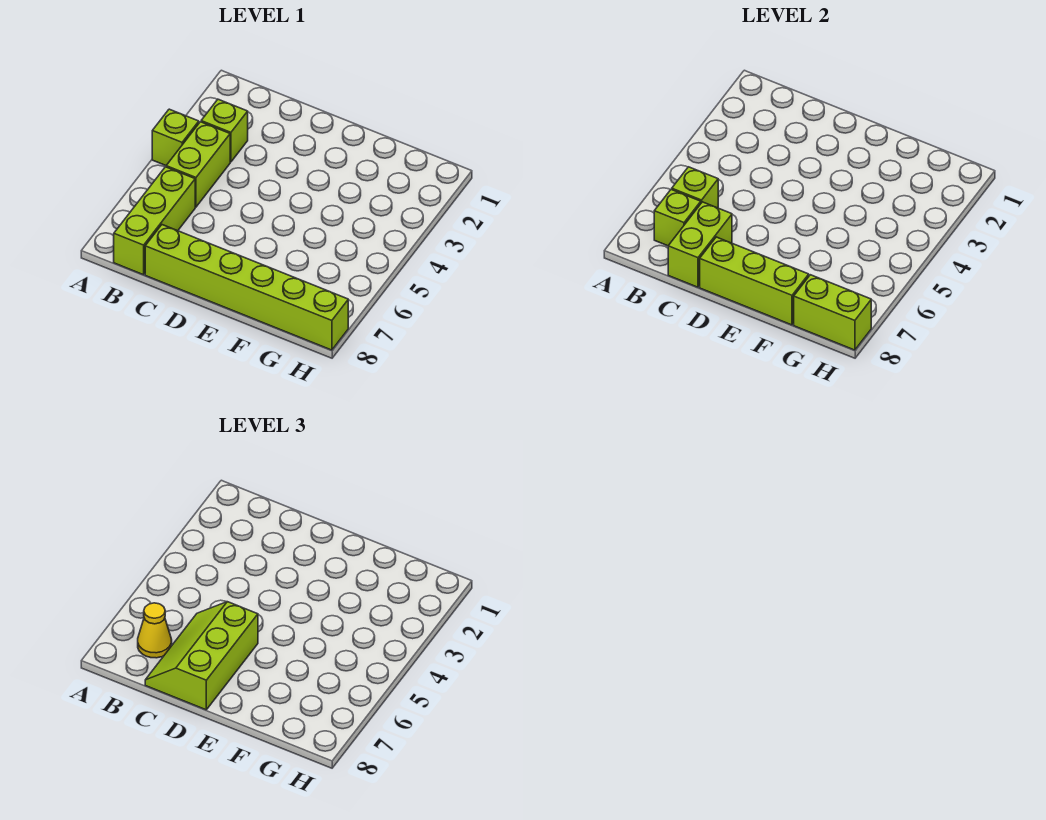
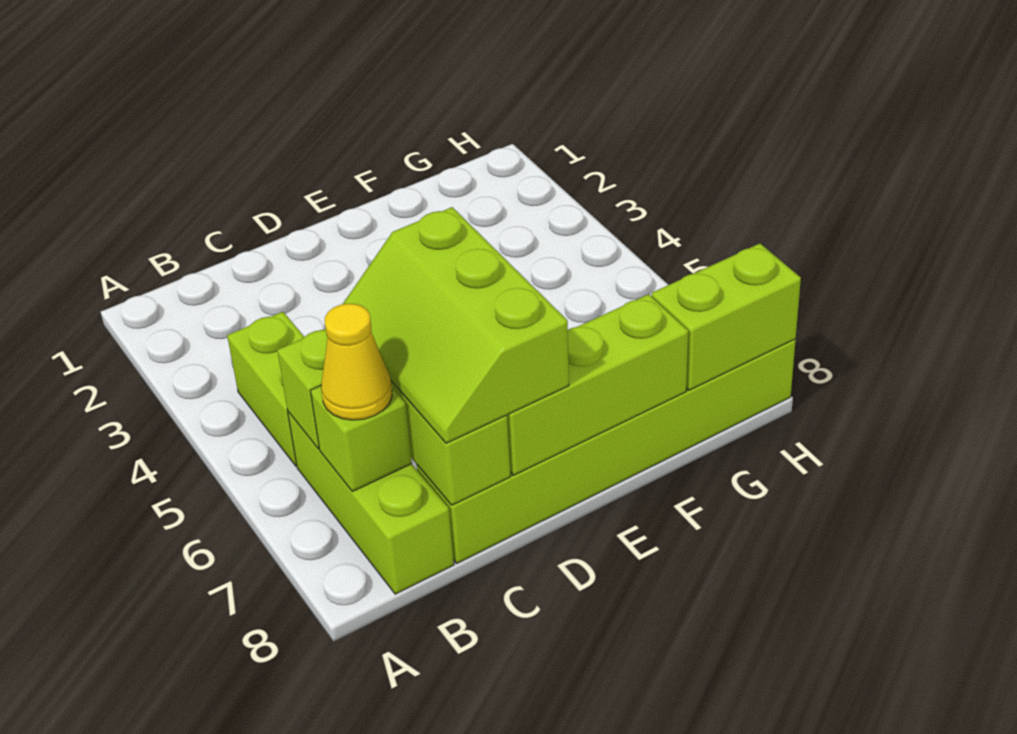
lime 1x1 brick [152,109,199,165] -> none
lime 1x1 brick [201,99,248,162] -> none

